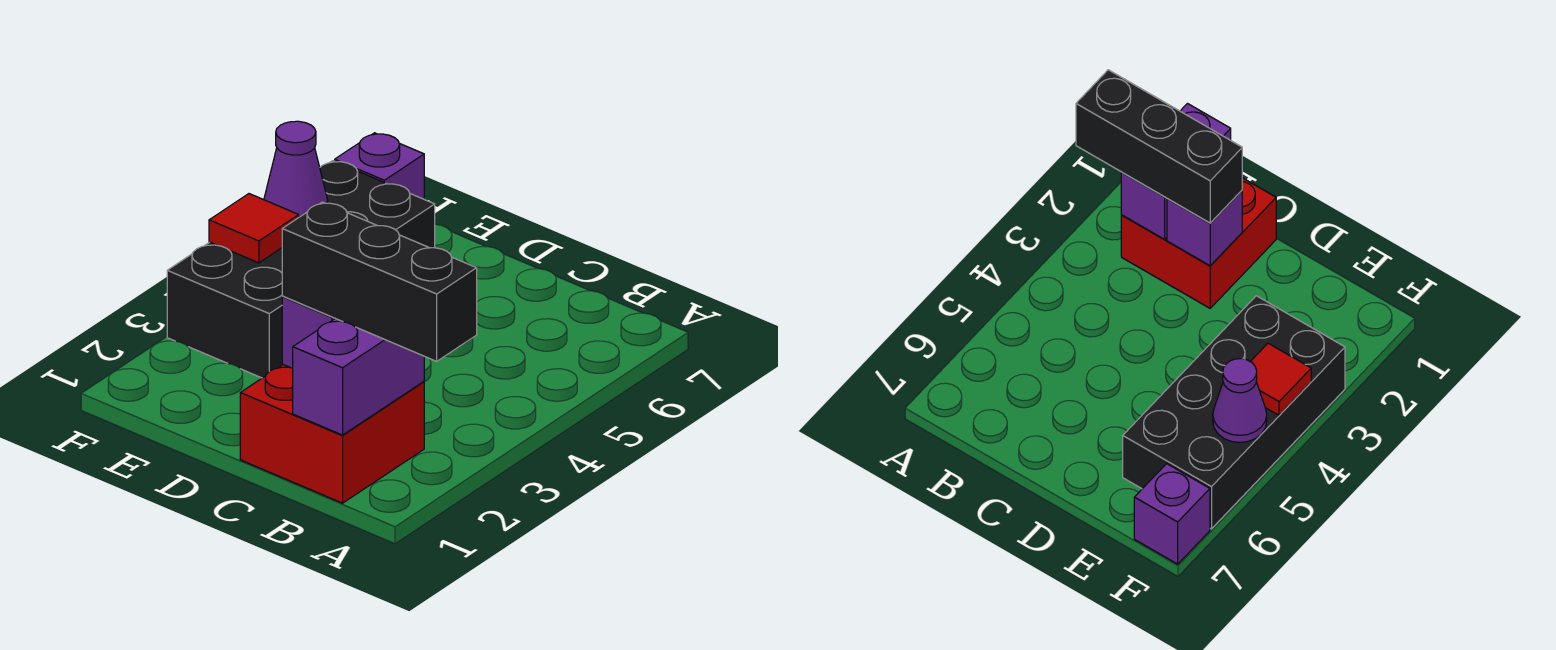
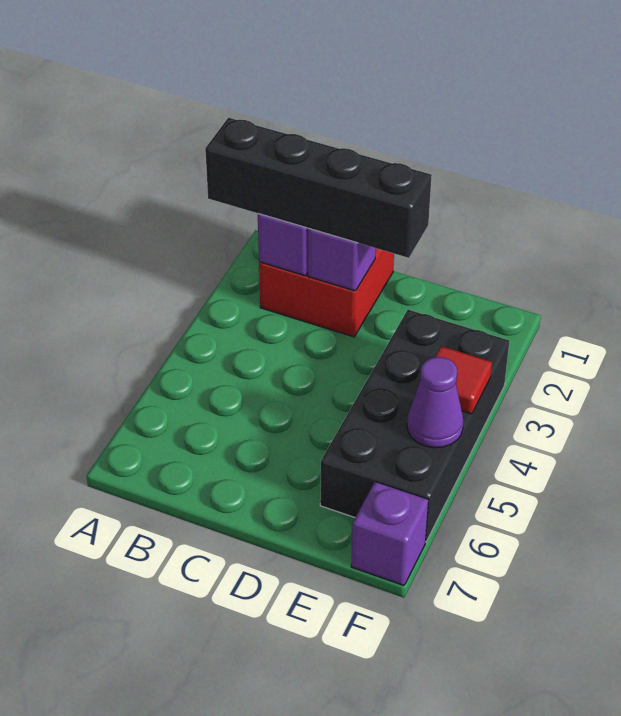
black 1x3 brick [282,202,477,361] -> black 1x4 brick [205,118,432,258]

